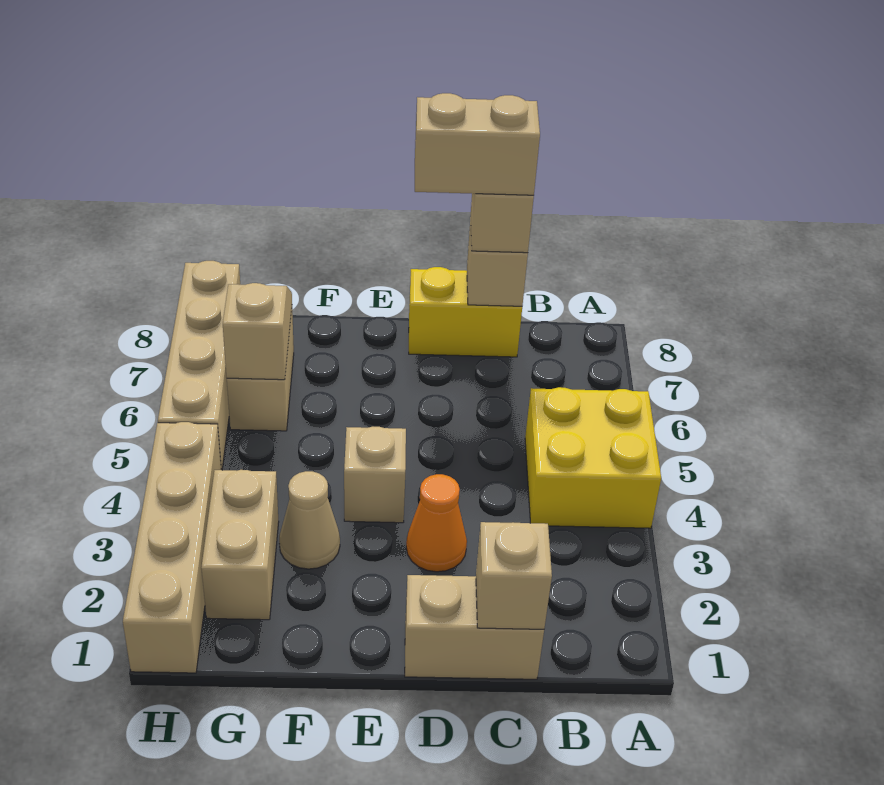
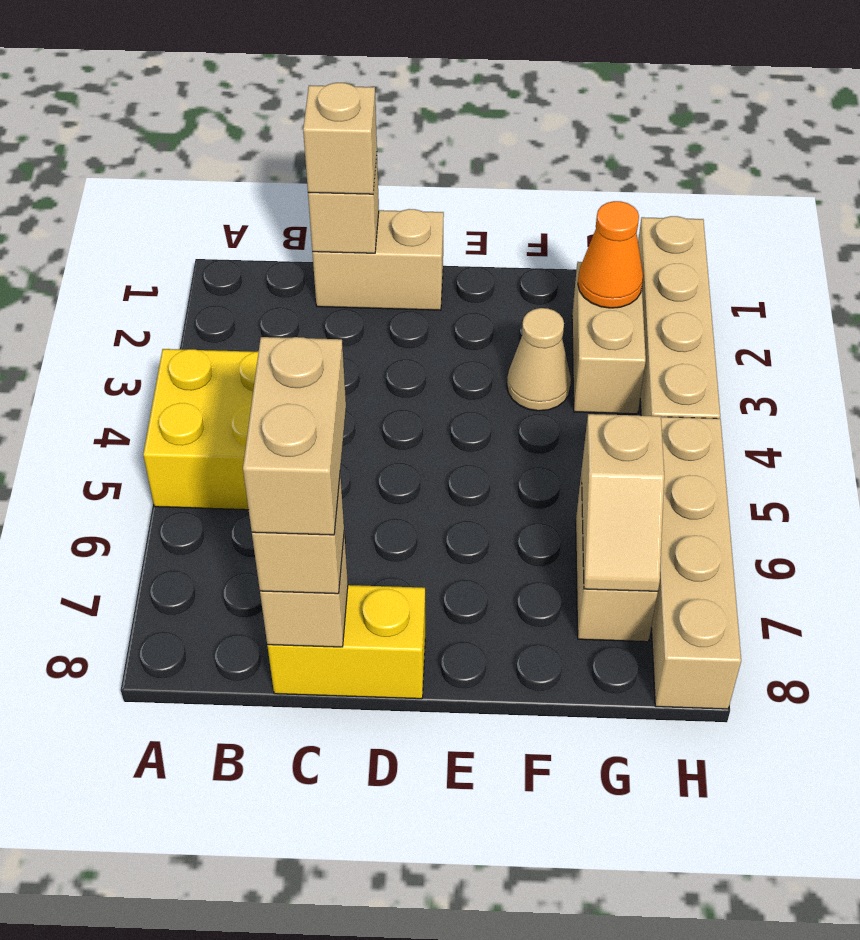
tan 1x2 brick [415,93,540,195] -> tan 1x2 brick turned to [243,337,346,535]
orange 1x1 cone [406,474,467,572] -> orange 1x1 cone moved to [578,201,643,308]
tan 1x1 brick [344,427,406,523] -> tan 1x1 brick moved to [303,83,377,194]

